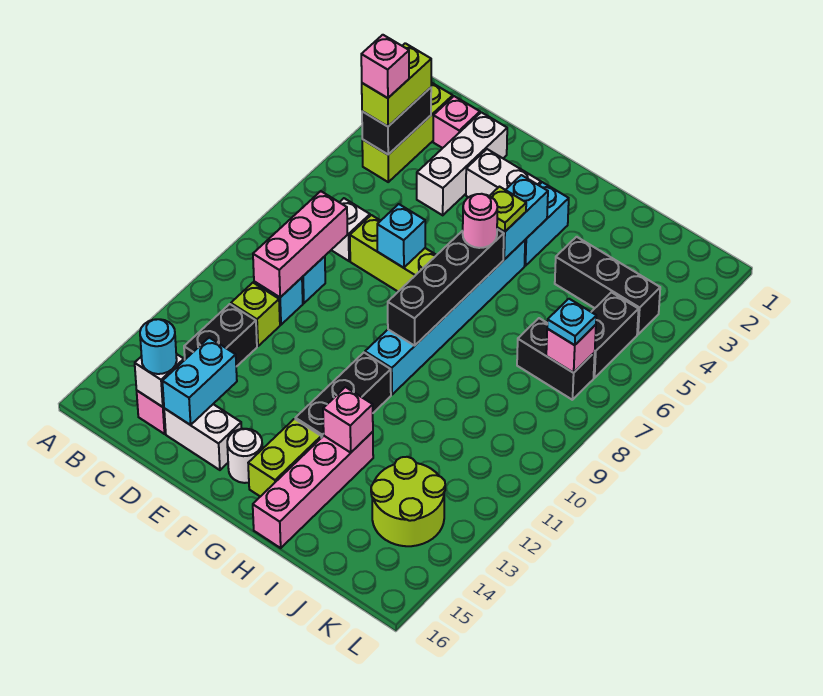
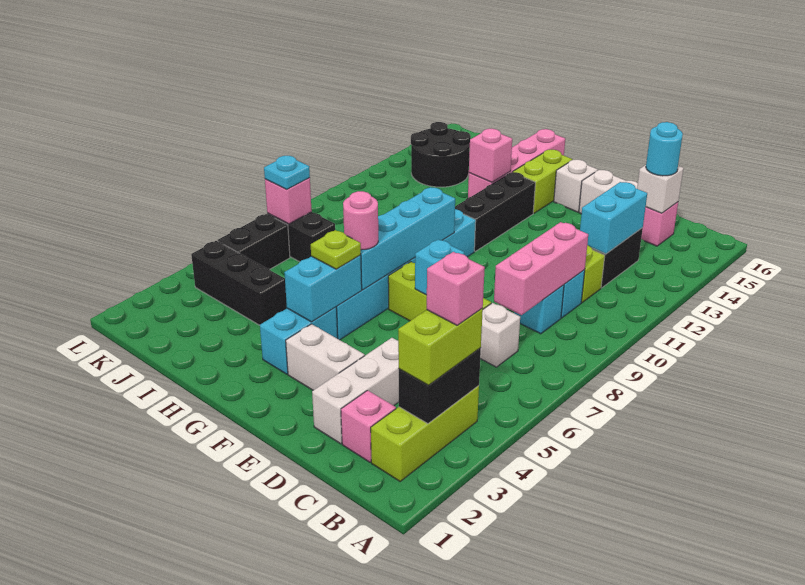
cyan 1x2 brick [162,338,237,425] -> cyan 1x2 brick moved to [580,182,647,254]
white 1x1 round brick [227,429,262,483] -> white 1x1 brick [554,160,598,212]
black 1x4 brick [388,229,504,346] -> cyan 1x4 brick [361,187,455,290]
lime 2x2 round brick [371,457,445,546] -> black 2x2 round brick [411,122,471,187]

